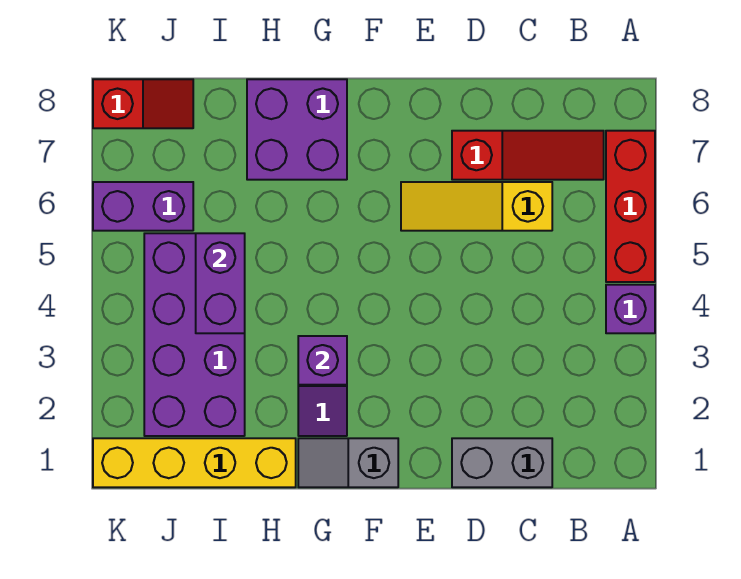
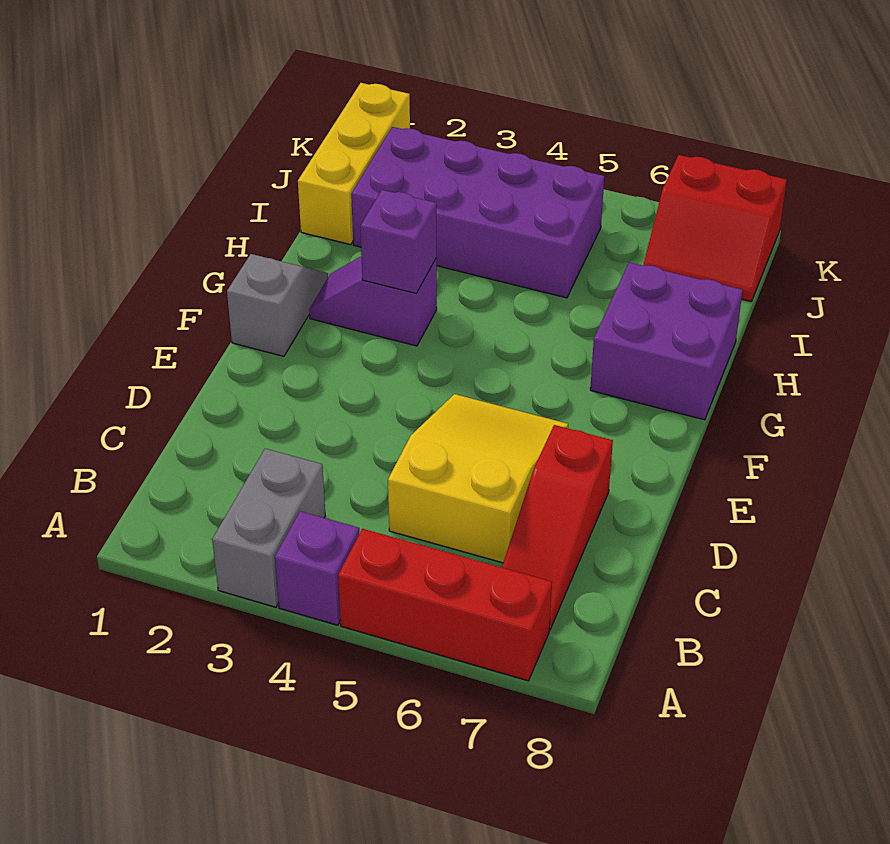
grey 1x2 brick [452,438,552,487] -> grey 1x2 brick moved to [212,449,325,607]
yellow 1x3 slope [401,182,552,231] -> yellow 2x3 slope [388,394,568,563]
yellow 1x4 brick [93,438,296,487] -> yellow 1x3 brick [298,83,410,245]
purple 1x2 brick [196,233,245,333] -> none
purple 1x2 brick [93,182,193,231] -> none
red 1x2 slope [93,79,193,128] -> red 2x2 slope [643,155,787,301]

